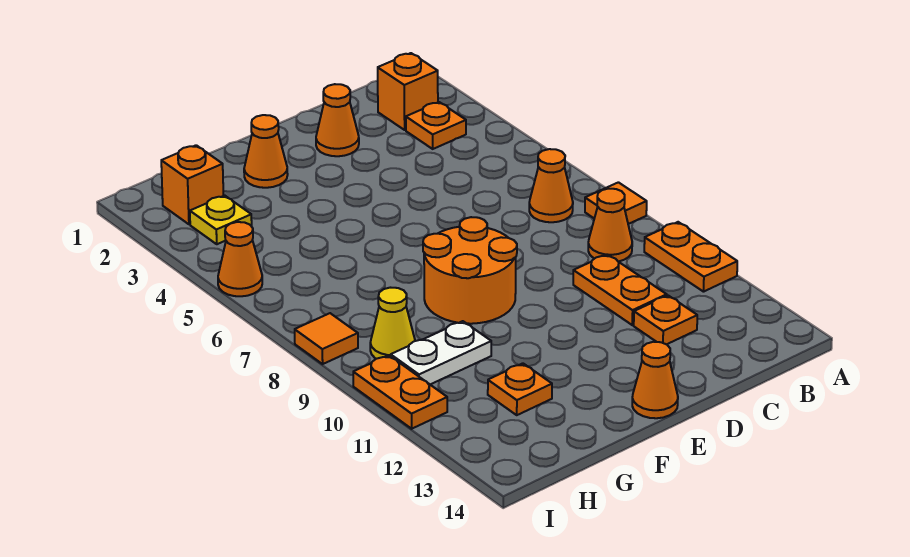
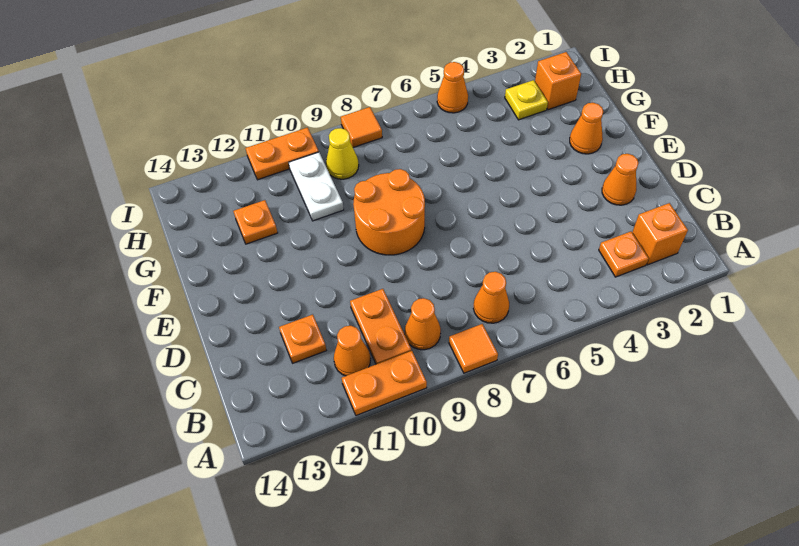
orange 1x2 plate [573,255,667,325] -> orange 1x2 plate turned to [350,289,411,364]
orange 1x1 cone [632,342,678,418] -> orange 1x1 cone moved to [334,326,371,376]

